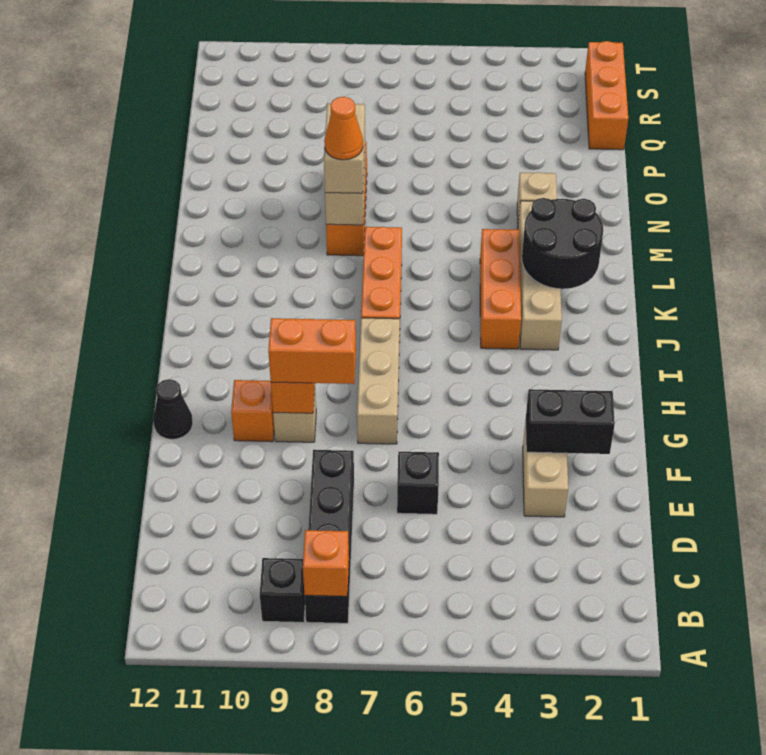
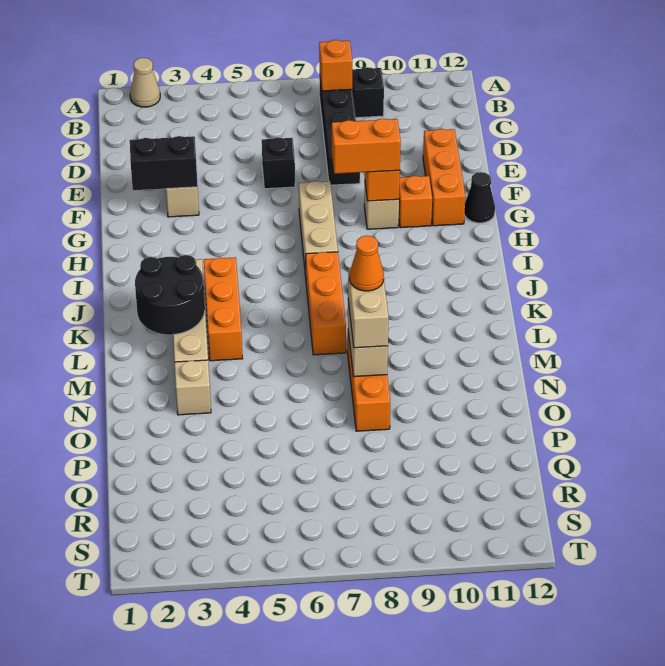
none -> tan 1x1 cone [130,58,160,107]
orange 1x3 brick [585,41,628,150] -> orange 1x3 brick moved to [423,129,465,226]

